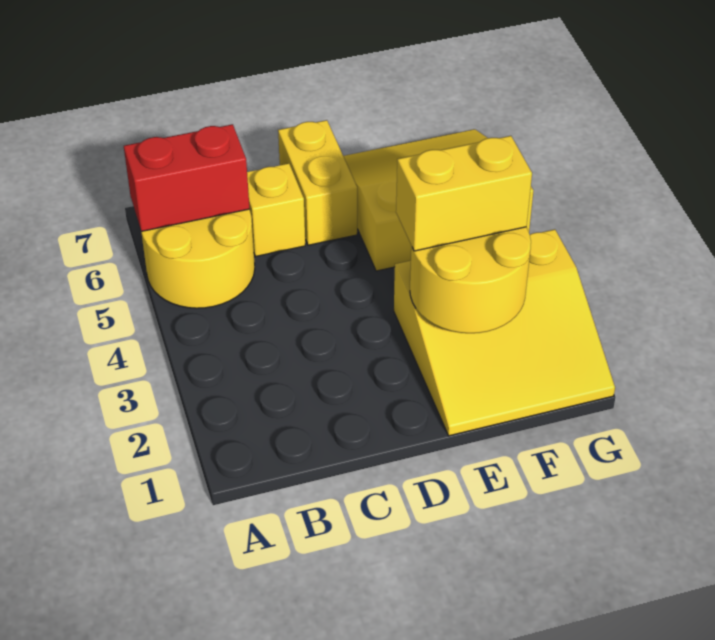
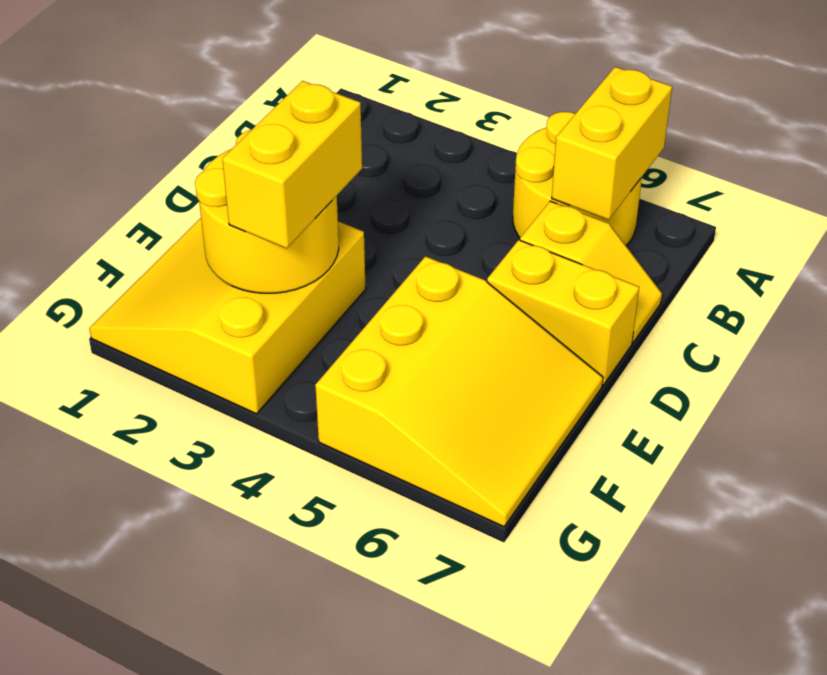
red 1x2 brick [124,124,250,231] -> yellow 1x2 brick [552,67,672,220]

